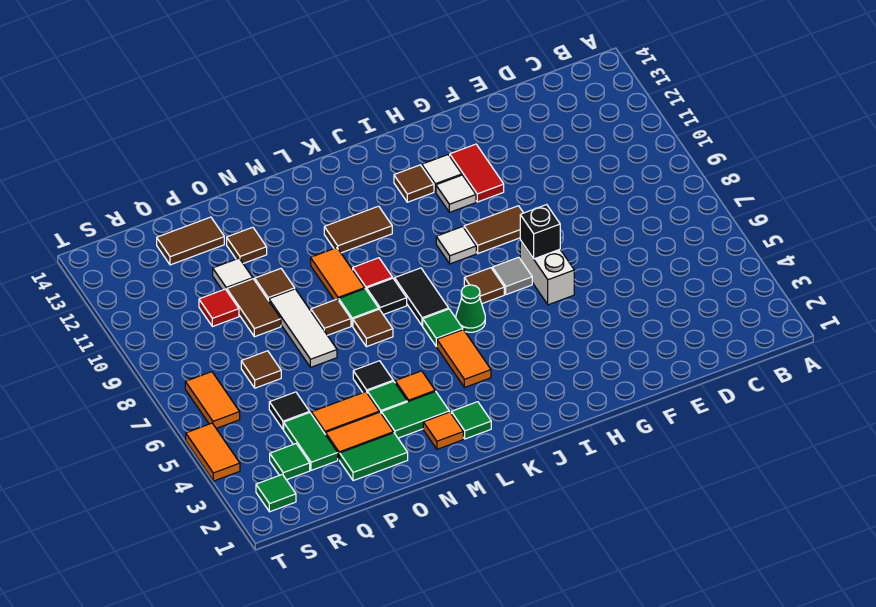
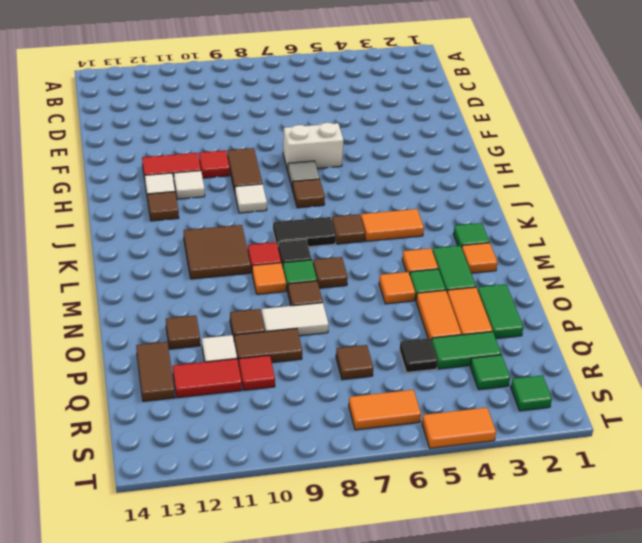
black 1x1 brick [520,205,560,259] -> none
none -> red 1x1 tile [199,150,230,178]
green 1x1 cone [456,285,485,332] -> none
green 1x1 tile [423,309,463,346] -> brown 1x1 tile [332,214,365,244]
brown 1x2 tile [324,206,392,253] -> brown 2x2 tile [184,225,251,279]
orange 1x2 tile [311,248,365,300] -> orange 1x1 tile [252,263,286,294]
black 1x1 tile [353,361,393,393] -> orange 1x1 tile [379,272,415,304]
white 1x3 tile [269,289,337,367] -> white 1x2 tile [262,303,329,336]
none -> red 1x2 tile [173,359,242,398]

